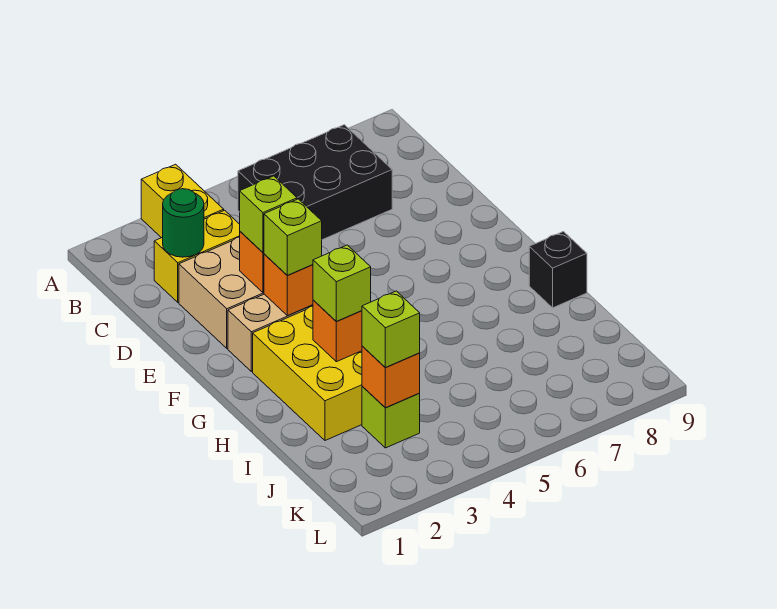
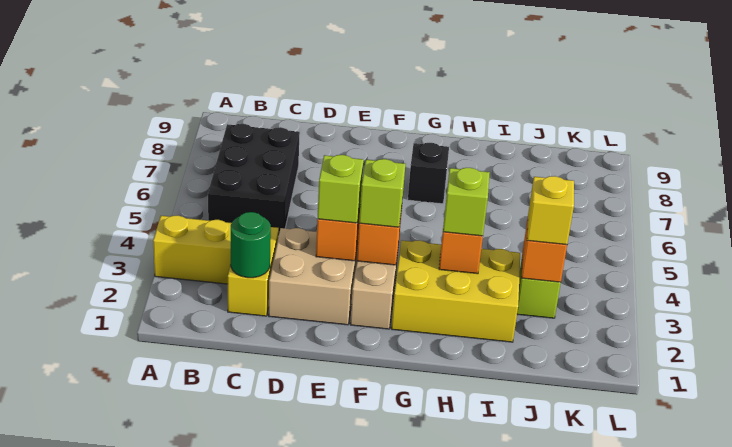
black 1x1 brick [529,232,587,308] -> black 1x1 brick moved to [408,143,449,204]
lime 1x1 brick [362,291,420,367] -> yellow 1x1 brick [527,176,574,245]

